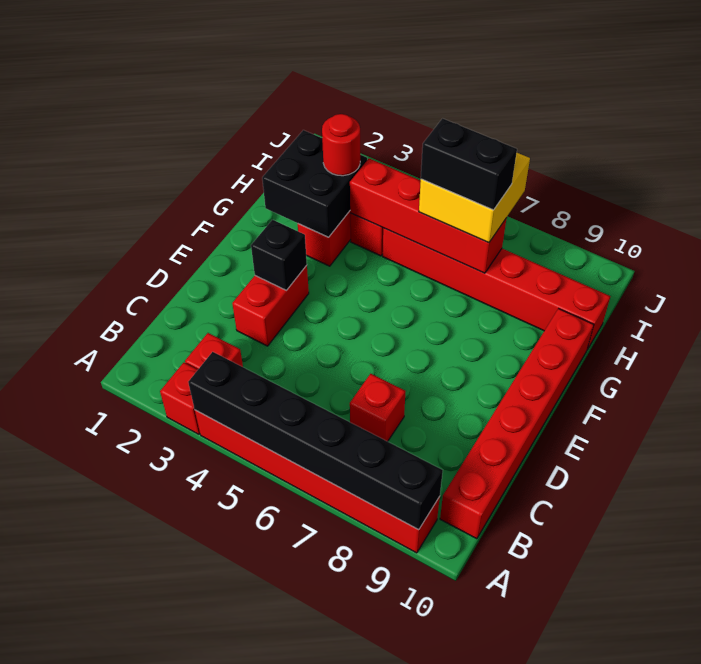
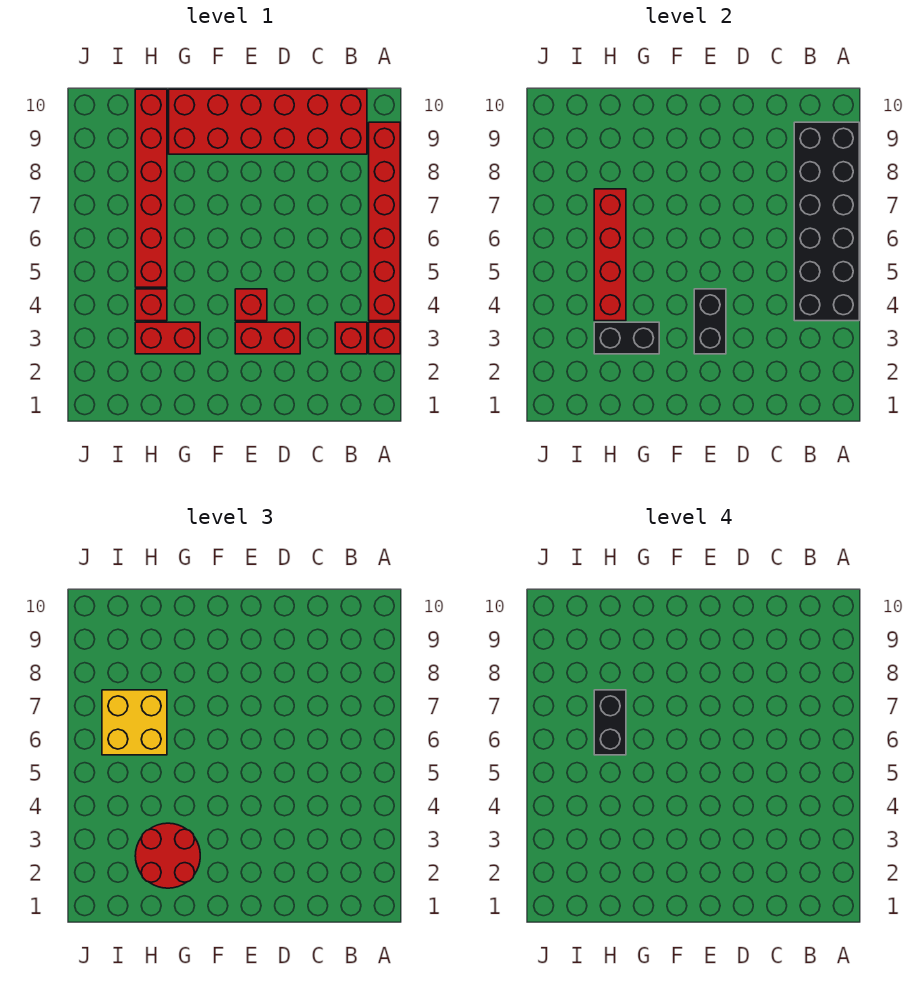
black 1x6 brick [188,352,443,530] -> black 2x6 brick [794,122,859,321]
red 1x6 brick [440,309,594,539] -> red 2x6 brick [169,89,367,154]
red 1x1 brick [350,374,406,442] -> red 1x1 brick moved to [235,289,267,321]
black 1x1 brick [251,220,307,290] -> black 1x2 brick [694,289,726,354]
black 2x2 brick [262,130,367,237] -> black 1x2 brick [594,322,659,354]
red 1x1 round brick [322,114,360,176] -> red 2x2 round brick [135,823,200,888]

